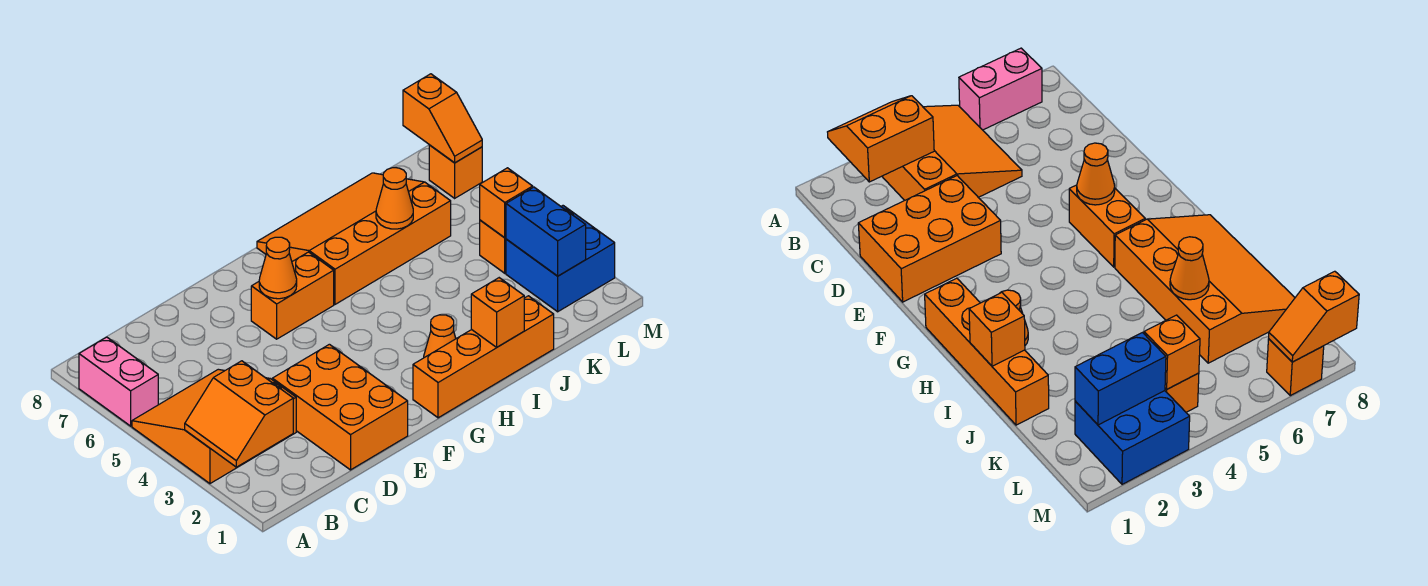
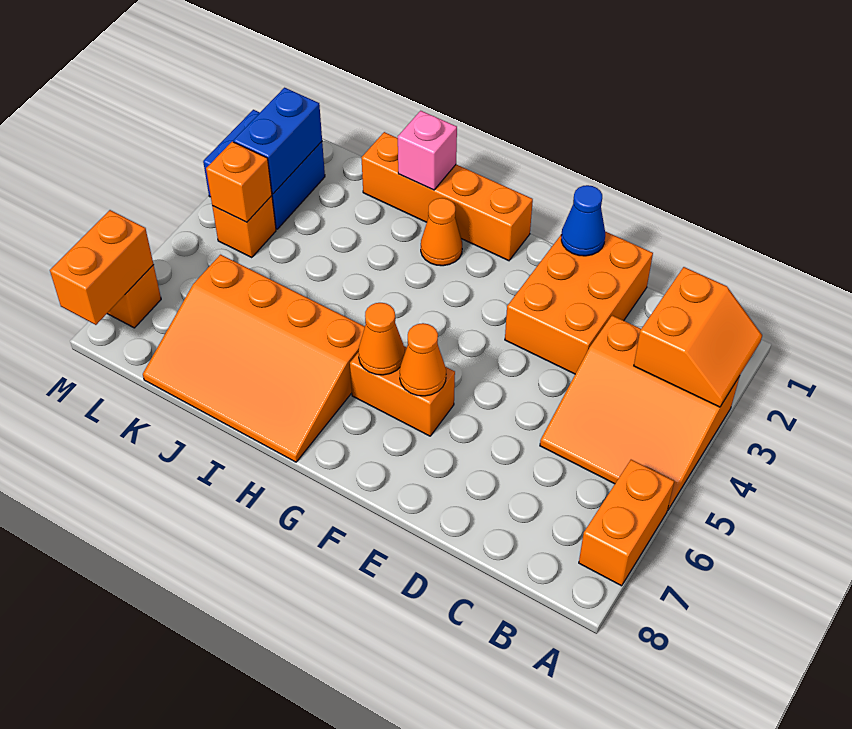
pink 1x2 brick [79,337,158,426] -> orange 1x2 brick [579,460,674,586]
none -> blue 1x1 cone [561,185,605,256]
orange 1x1 brick [471,278,524,347] -> pink 1x1 brick [398,111,457,190]
orange 1x1 cone [376,168,413,229] -> orange 1x1 cone moved to [358,303,405,375]
orange 1x2 slope [403,74,482,163] -> orange 1x2 brick [50,210,154,325]

